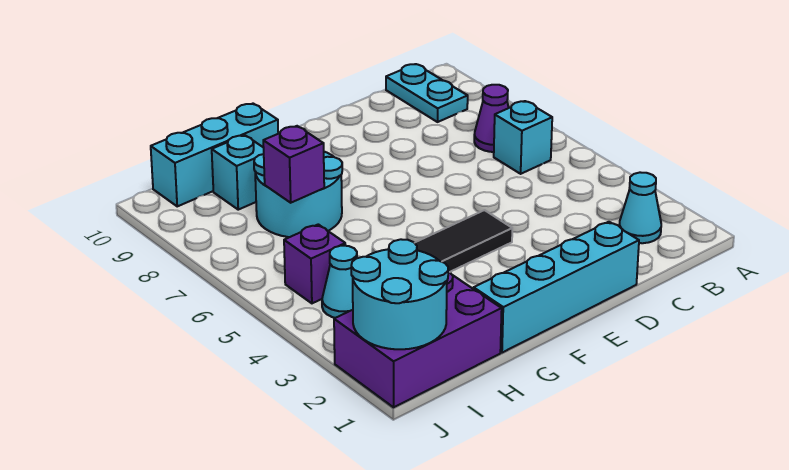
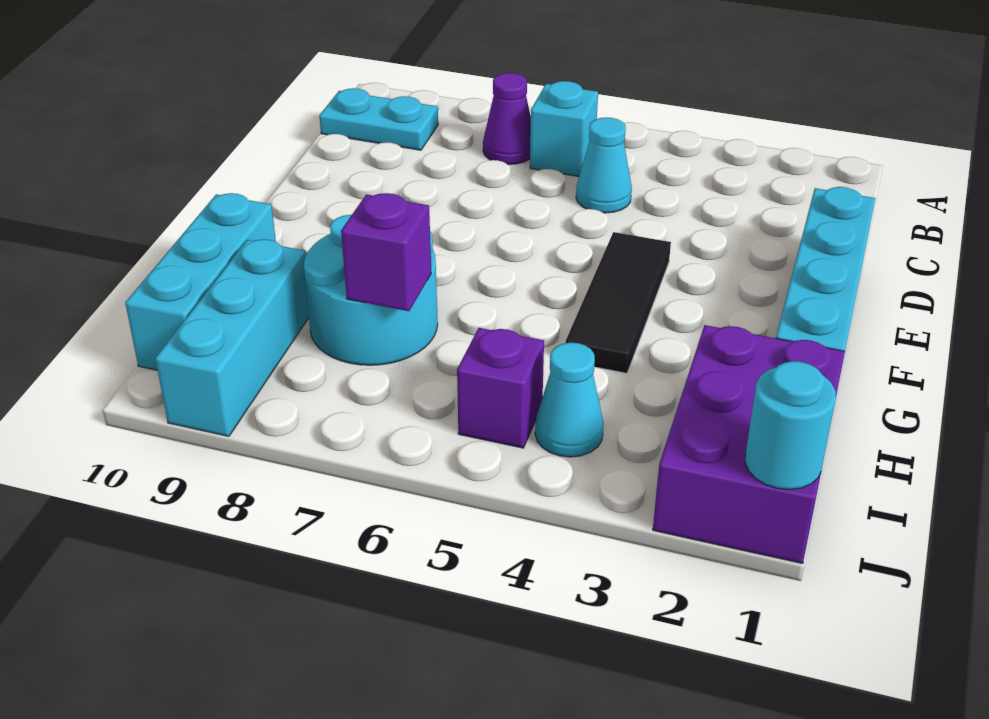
cyan 1x1 cone [619,172,661,243] -> cyan 1x1 cone moved to [576,117,632,213]
cyan 1x1 brick [212,135,264,210] -> cyan 1x3 brick [155,239,309,436]
cyan 2x2 round brick [351,239,448,349] -> cyan 1x1 round brick [745,361,836,490]

